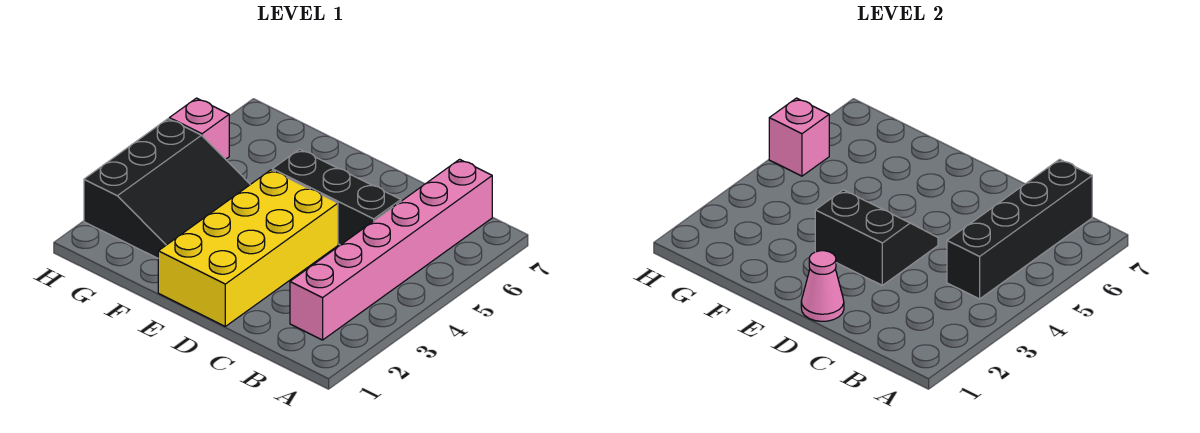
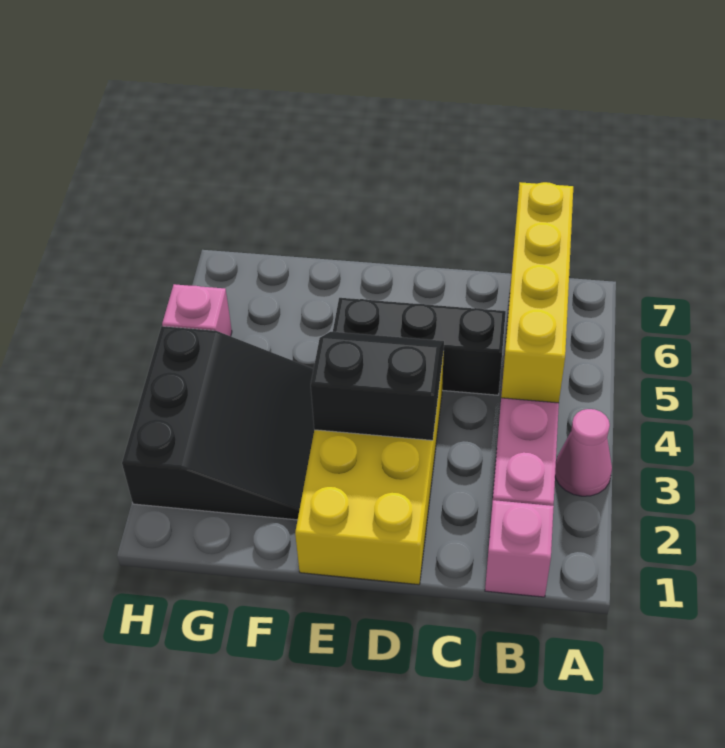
black 1x4 brick [947,159,1092,299] -> yellow 1x4 brick [501,182,573,403]
pink 1x1 cone [801,251,844,321] -> pink 1x1 cone moved to [555,409,612,496]
pink 1x1 brick [769,98,829,176] -> pink 1x1 brick moved to [485,500,554,597]

